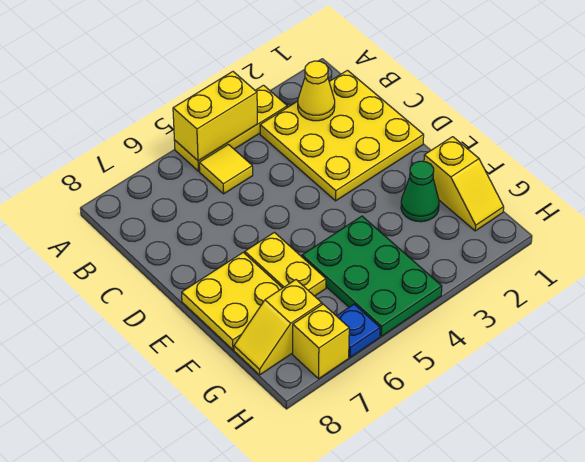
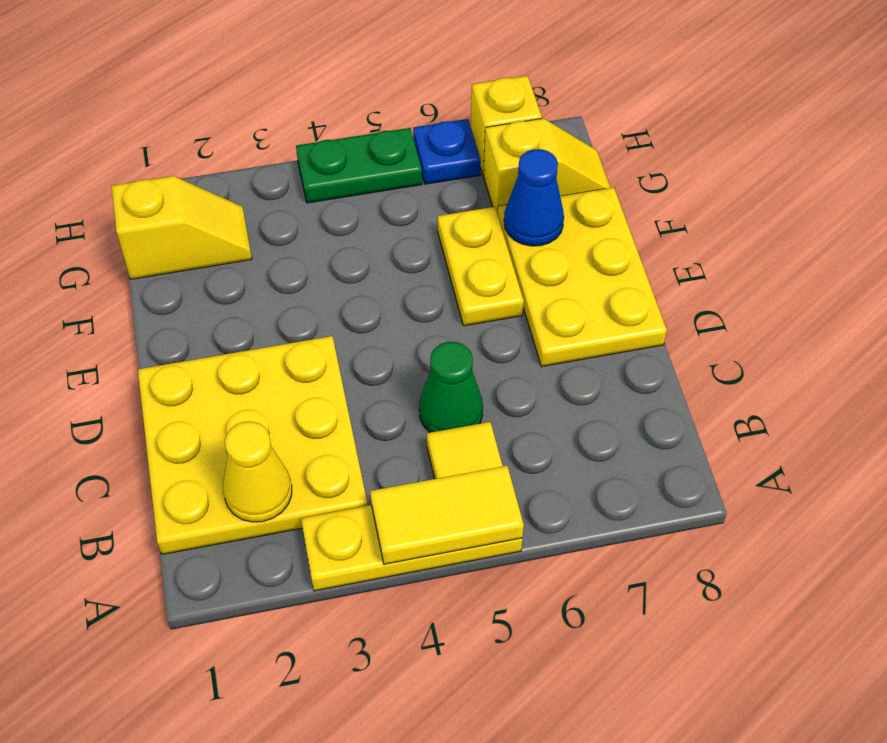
yellow 1x2 brick [173,72,257,161] -> yellow 1x2 tile [370,466,524,564]
yellow 2x2 plate [182,252,282,350] -> yellow 2x3 plate [498,187,667,367]
yellow 1x2 slope [424,137,504,231] -> yellow 1x2 slope turned to [111,176,252,279]
green 1x1 cone [401,161,439,222] -> green 1x1 cone moved to [419,342,483,433]
green 2x3 plate [302,216,442,336] -> green 1x2 plate [296,128,422,203]
none -> blue 1x1 cone [504,149,564,246]

